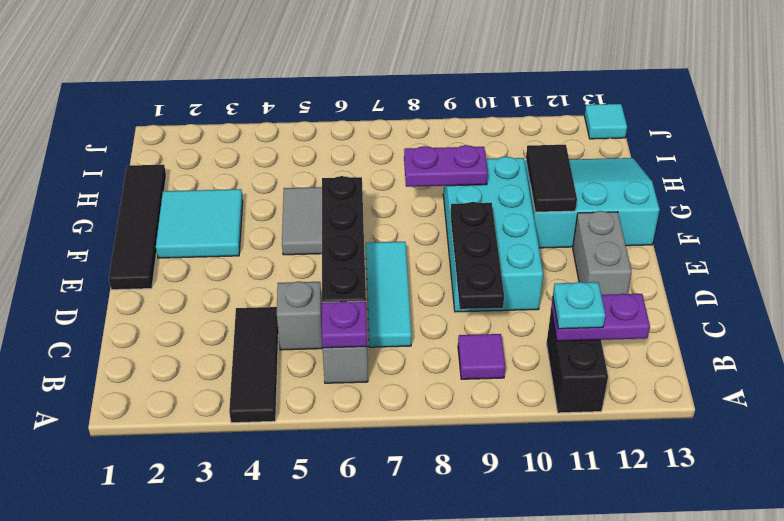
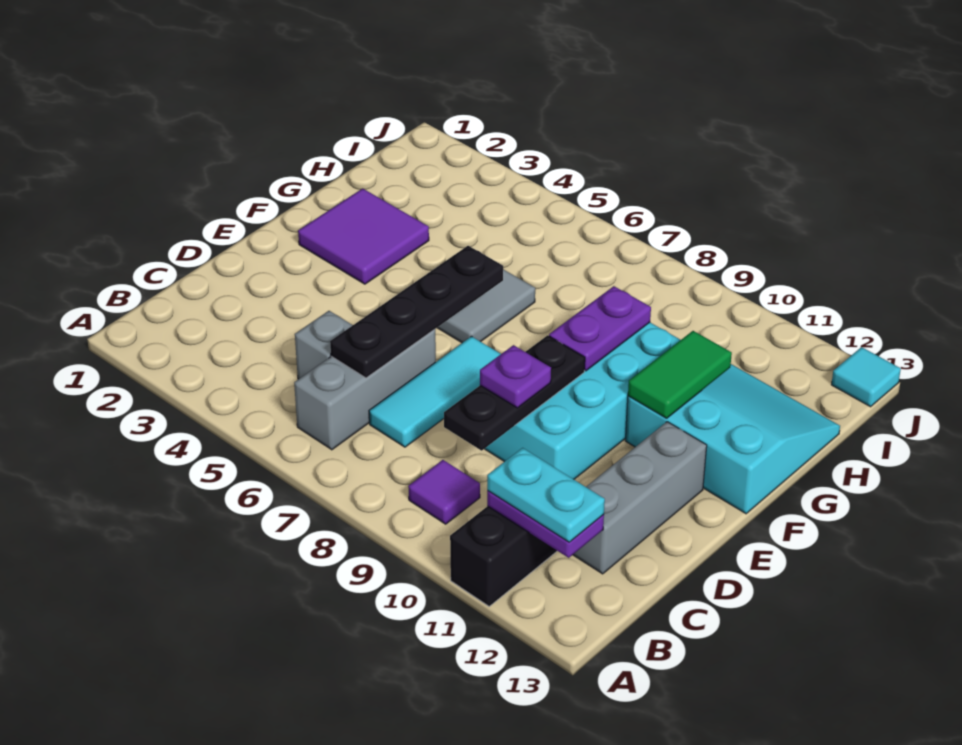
black 1x3 tile [229,307,278,423] -> none
purple 1x1 plate [322,301,367,348] -> purple 1x1 plate moved to [480,345,551,408]
cyan 1x1 plate [553,282,605,329] -> cyan 1x2 plate [487,448,605,542]
grey 1x2 brick [573,211,632,295] -> grey 1x3 brick [573,422,707,574]
black 1x4 tile [109,165,166,290] -> none
cyan 2x2 tile [156,189,243,258] -> purple 2x2 tile [298,189,429,284]
black 1x2 tile [526,145,577,212] -> green 1x2 tile [628,331,732,418]
purple 1x2 plate [404,145,488,187] -> purple 1x2 plate turned to [549,286,651,371]

